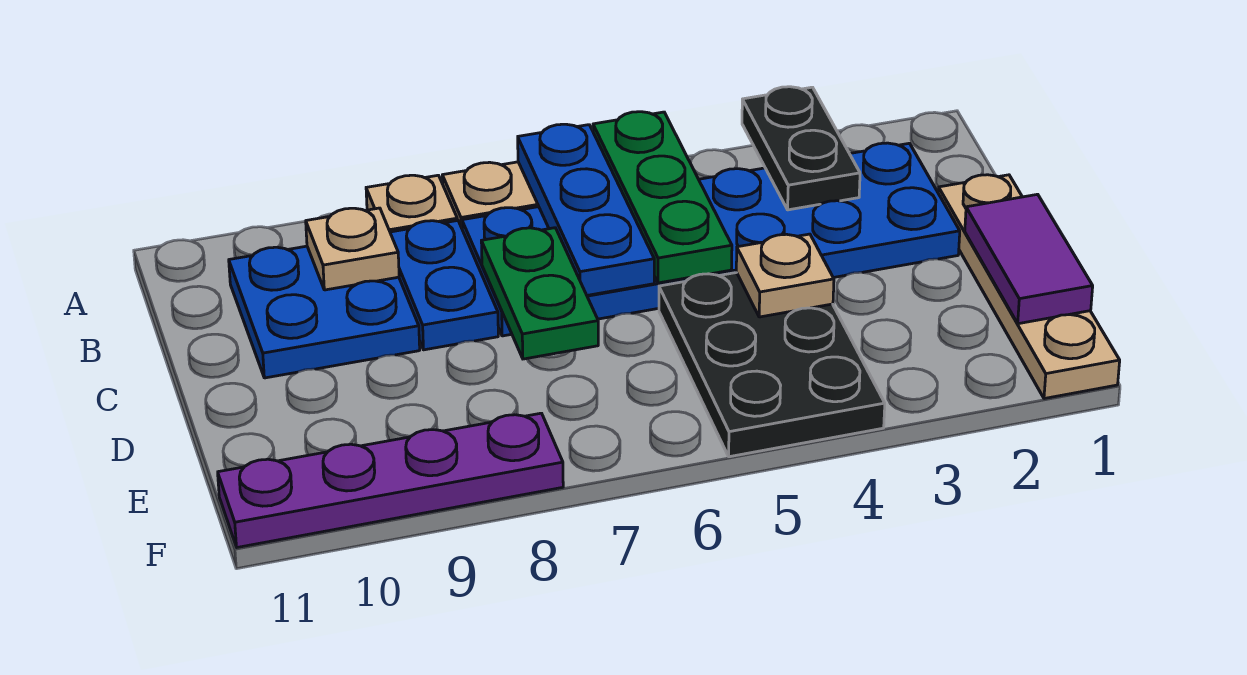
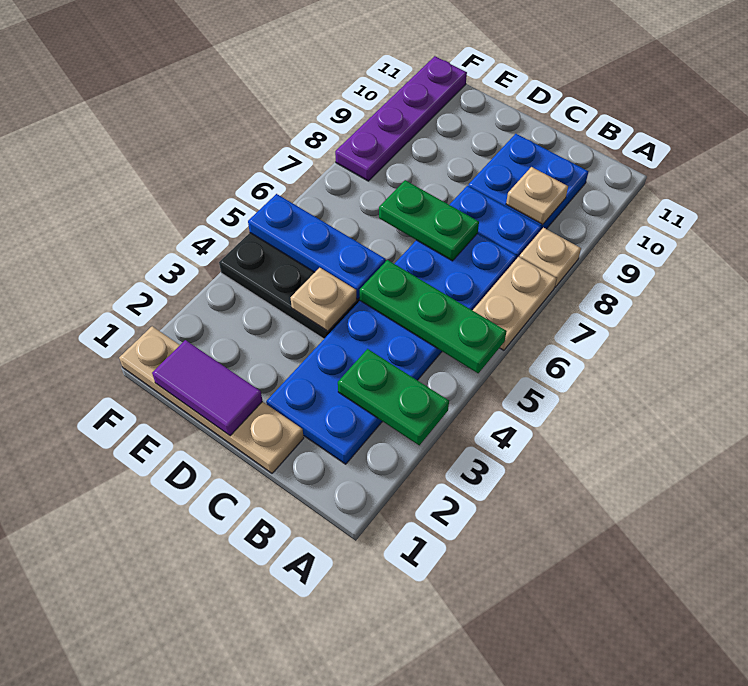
black 1x2 plate [742,87,860,210] -> green 1x2 plate [338,349,449,445]
blue 1x3 plate [518,124,654,295] -> blue 1x3 plate moved to [248,194,386,299]

